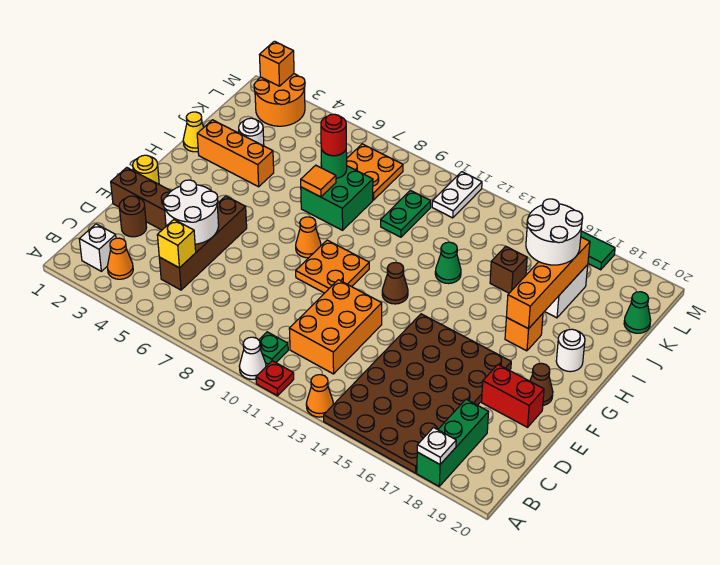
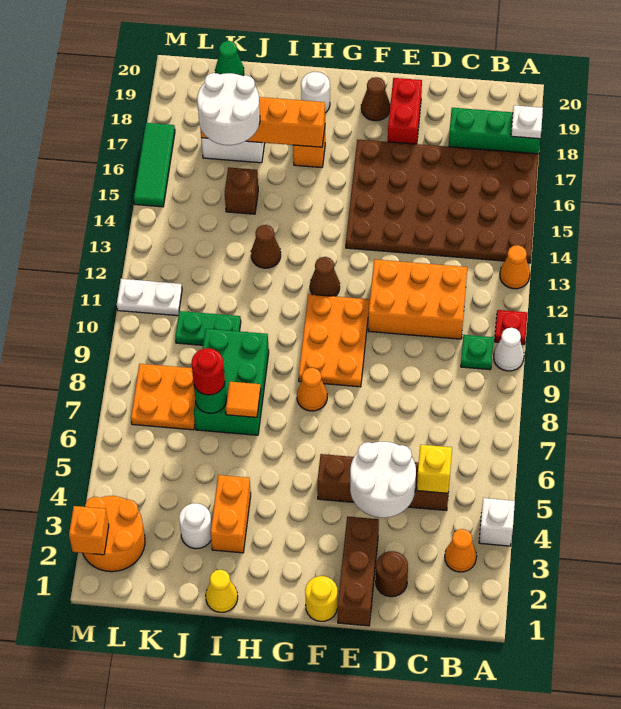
white 1x1 brick [79,224,116,271] -> white 1x1 brick moved to [479,498,515,546]
orange 2x2 plate [296,240,369,293] -> orange 2x3 plate [299,294,370,387]
orange 1x3 brick [197,120,274,187] -> orange 1x2 brick [210,475,251,553]
green 2x2 brick [301,166,373,230] -> green 2x3 brick [194,329,269,435]
green 1x1 cone [435,242,461,284] -> brown 1x1 cone [251,225,281,268]

